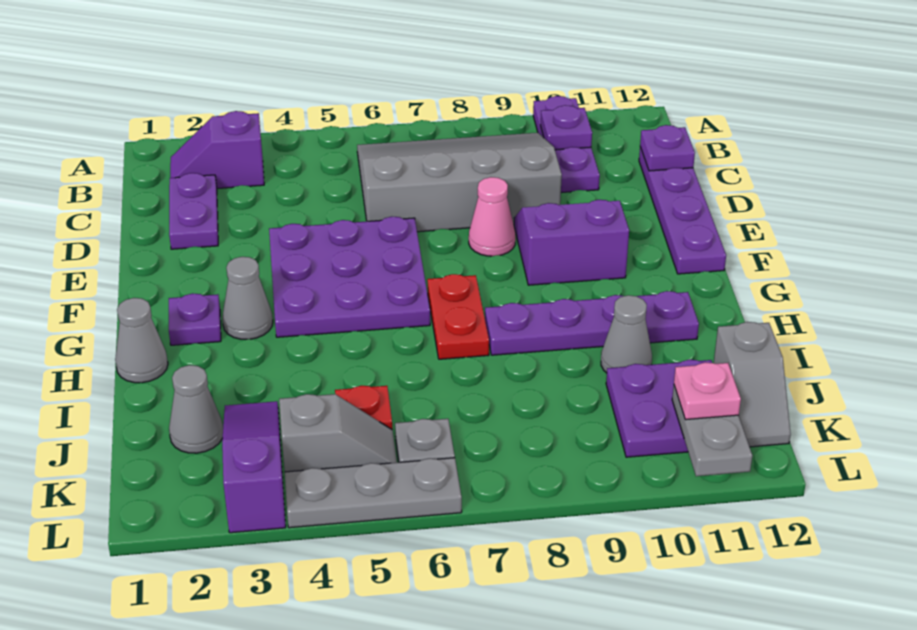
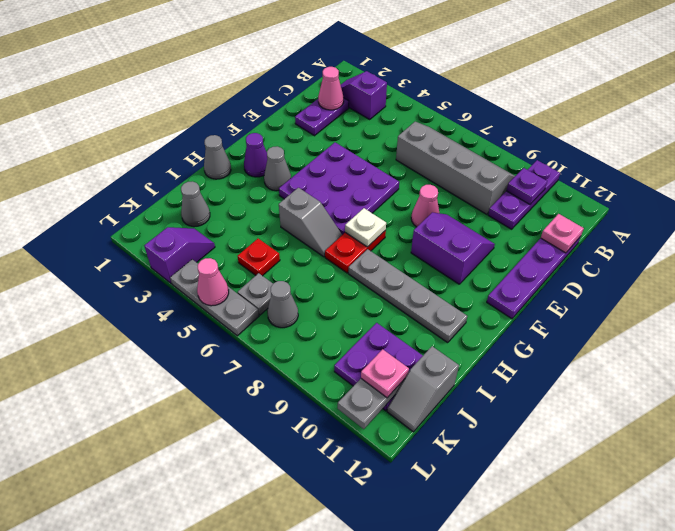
grey 3x4 slope [357,133,562,232] -> grey 2x4 slope [396,122,515,215]
none -> pink 1x1 cone [318,67,344,110]
purple 1x1 plate [640,125,695,171] -> pink 1x1 plate [541,214,584,253]
purple 1x1 plate [169,293,221,345] -> purple 1x1 cone [244,133,267,177]
none -> white 1x1 plate [345,208,386,247]
purple 1x4 plate [485,291,699,355] -> grey 1x4 plate [348,249,467,343]
grey 1x1 cone [601,295,652,373] -> grey 1x1 cone moved to [267,281,298,328]
purple 1x3 slope [222,401,286,533] -> purple 1x2 slope [144,227,215,283]
grey 1x2 slope [279,394,397,472] -> grey 1x2 slope moved to [279,188,342,257]
none -> pink 1x1 cone [197,258,229,306]

